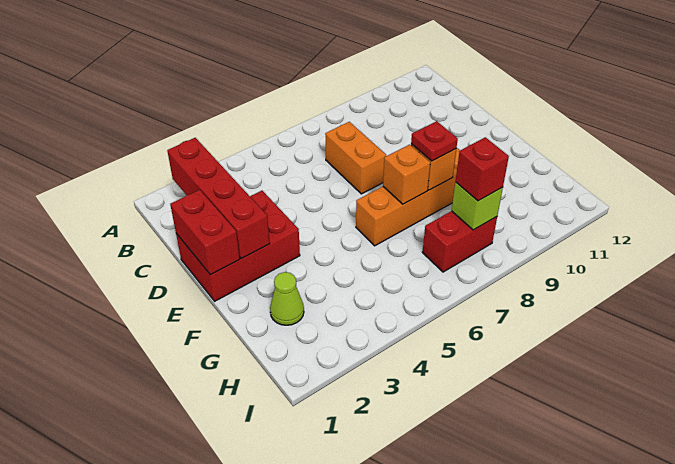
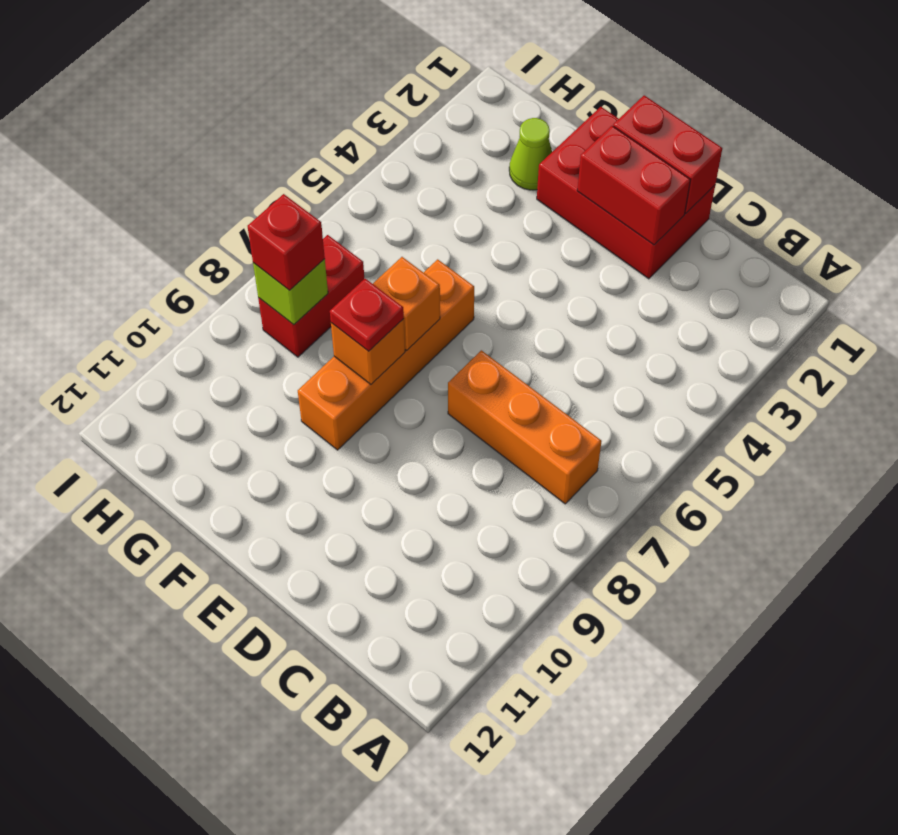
red 1x4 brick [167,138,270,259] -> red 1x2 brick [577,126,690,245]
orange 1x2 brick [325,122,386,194] -> orange 1x3 brick [448,350,602,504]
red 2x3 brick [176,191,300,301] -> red 2x3 brick turned to [537,107,715,279]

